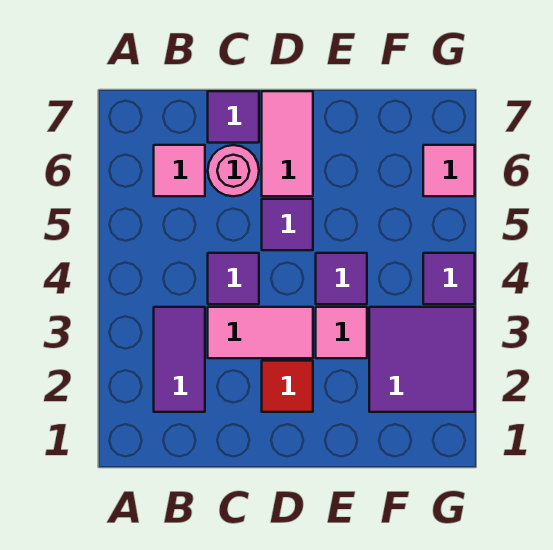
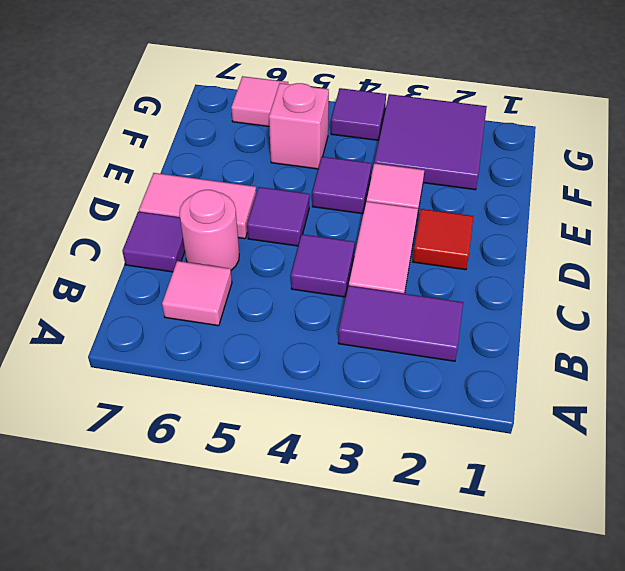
none -> pink 1x1 brick [269,83,329,169]

